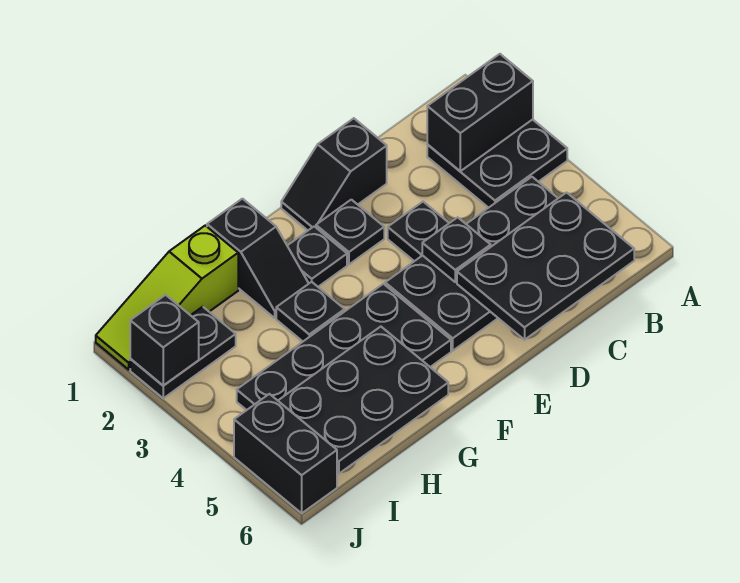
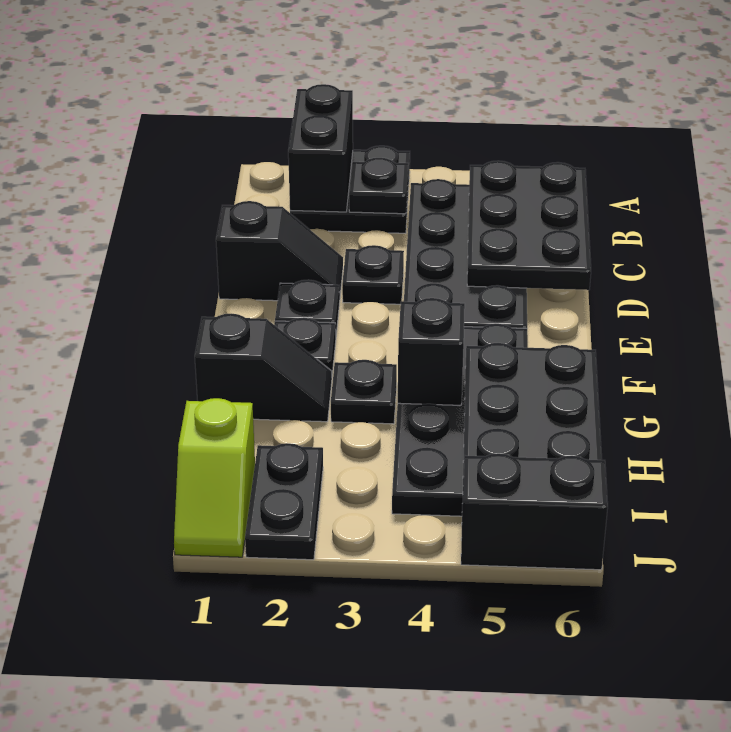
black 1x2 slope [281,118,387,230] -> black 1x2 slope turned to [216,201,343,302]
black 1x1 plate [422,217,491,282] -> black 1x1 plate moved to [349,158,408,214]
lime 1x3 slope [96,225,238,370] -> lime 1x2 slope [174,398,255,557]
black 1x1 brick [130,295,199,386] -> black 1x1 brick moved to [398,298,465,405]

